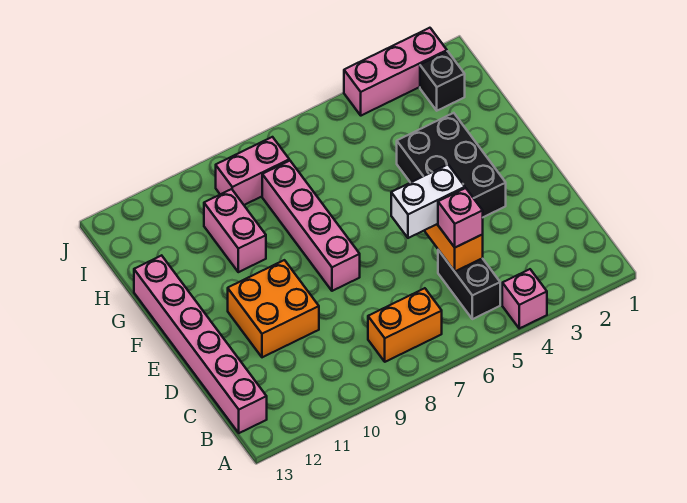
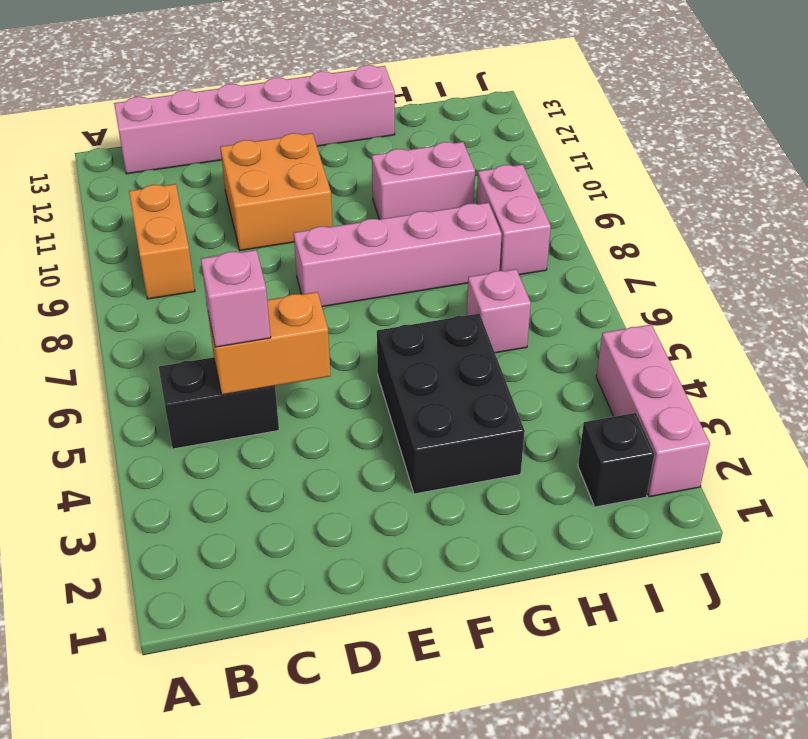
pink 1x1 brick [502,269,547,328] -> pink 1x1 brick moved to [467,269,531,353]
orange 1x2 brick [368,288,442,362] -> orange 1x2 brick moved to [129,184,195,299]
white 1x2 brick [391,165,465,238] -> none
black 2x3 brick [397,113,506,217] -> black 2x3 brick turned to [377,313,525,494]

